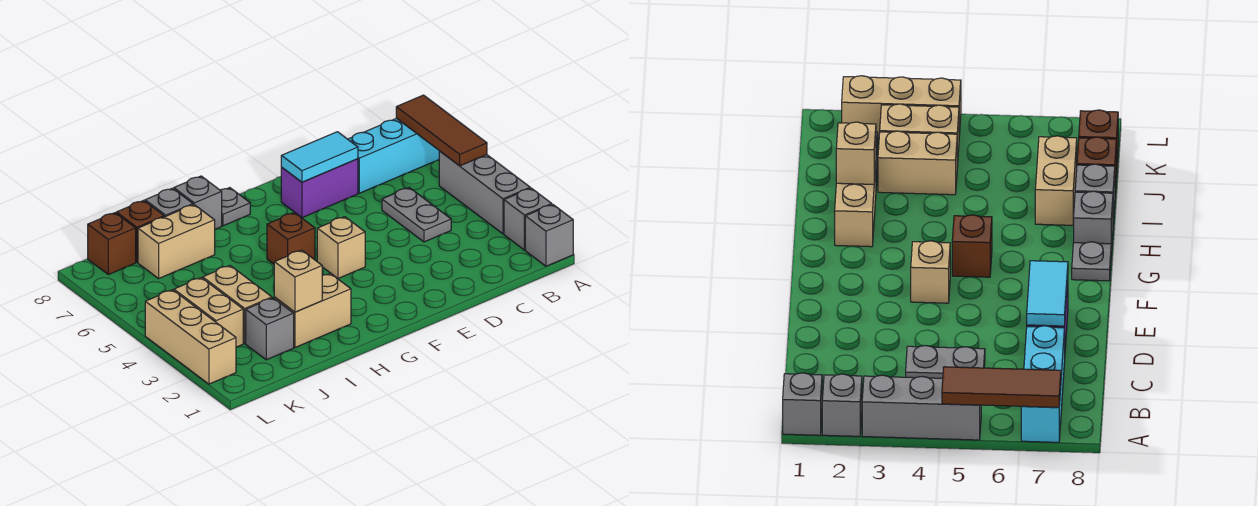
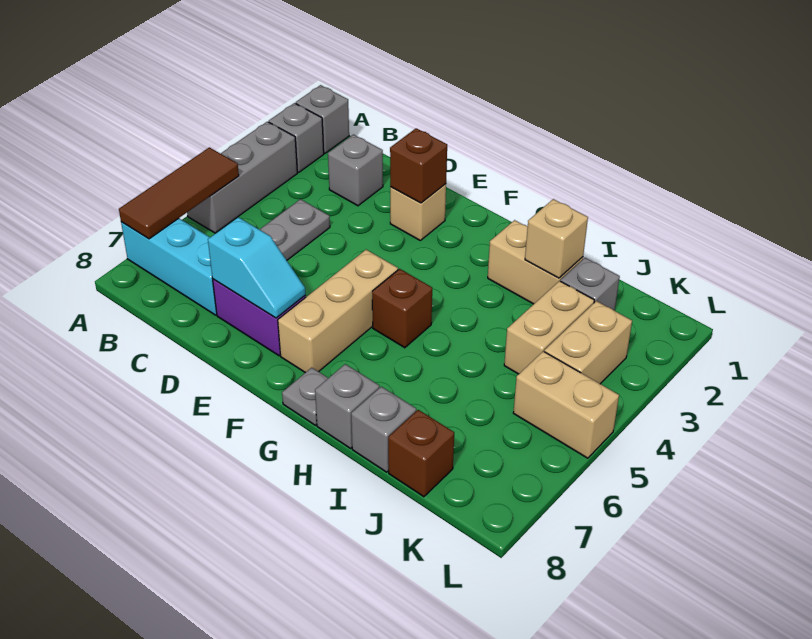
none -> grey 1x1 brick [328,135,383,206]
cyan 1x2 tile [281,132,358,182] -> cyan 1x2 slope [208,217,306,318]
tan 1x1 brick [317,217,365,279] -> tan 1x1 brick moved to [390,184,446,240]
tan 1x2 brick [138,205,215,279] -> tan 1x2 brick moved to [513,351,619,458]
brown 1x1 brick [88,213,136,274] -> brown 1x1 brick moved to [390,128,447,203]
tan 1x3 brick [145,290,236,384] -> tan 1x3 brick moved to [278,250,398,373]

